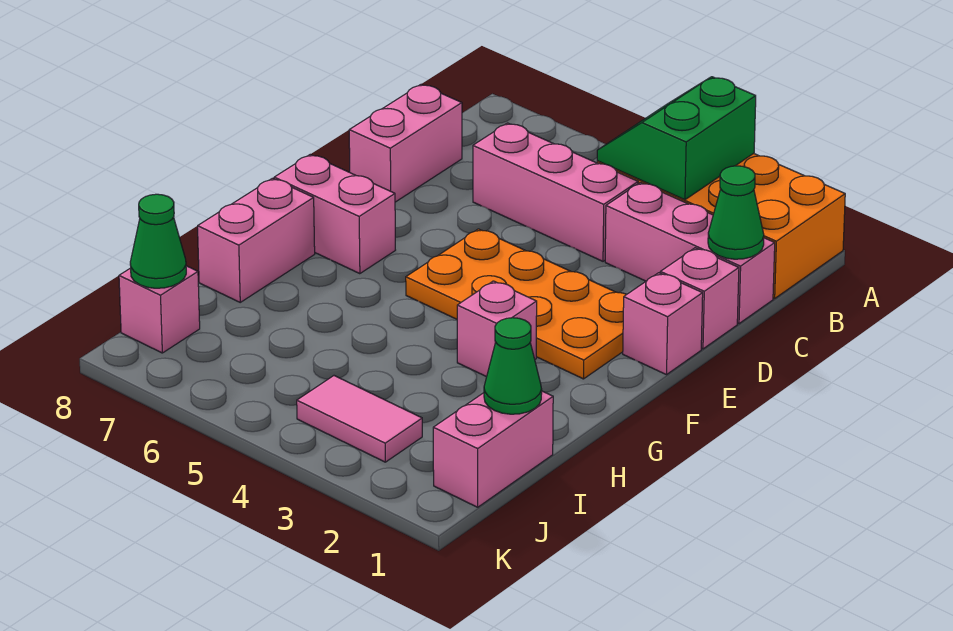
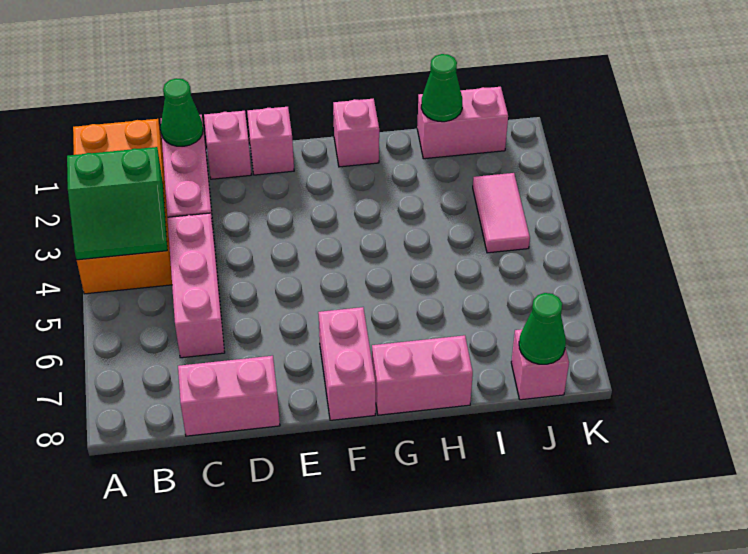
orange 2x4 plate [406,229,627,379] -> none
pink 1x1 brick [457,281,537,377] -> pink 1x1 brick moved to [333,99,379,167]

